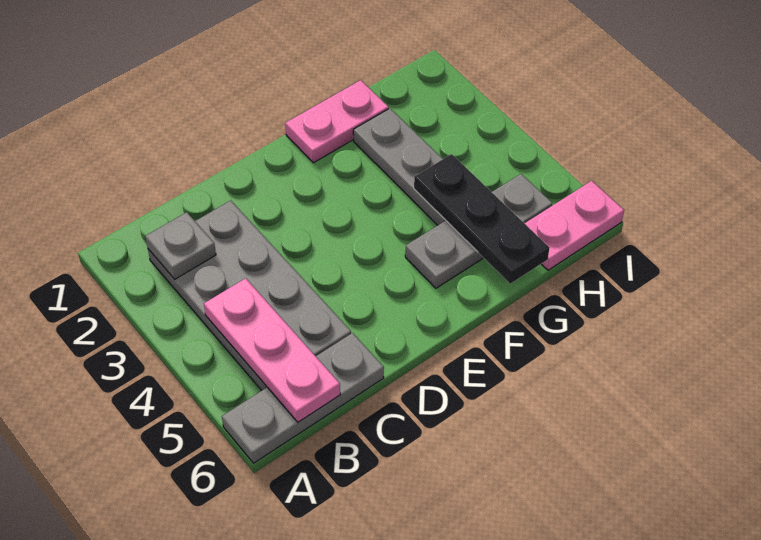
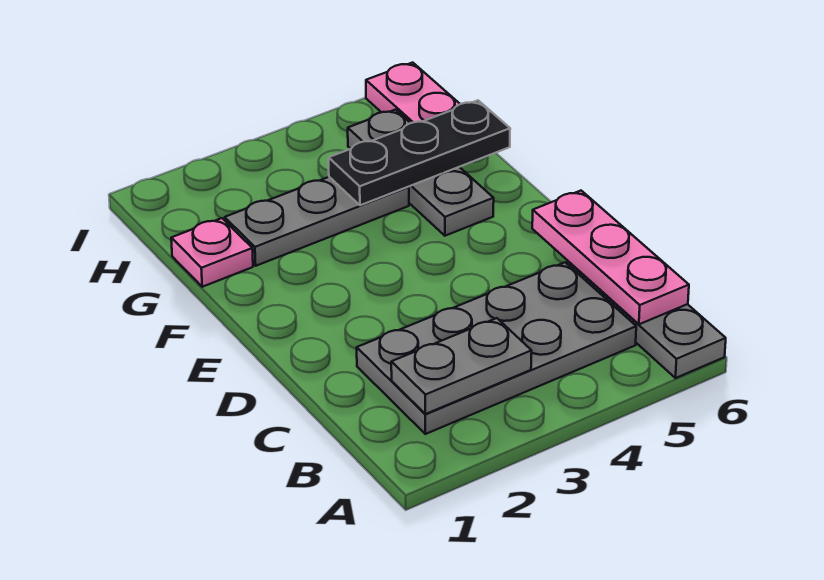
grey 1x1 plate [145,212,216,279] -> grey 1x2 plate [391,318,532,414]
pink 1x3 plate [204,278,340,422] -> pink 1x3 plate turned to [532,191,689,324]
pink 1x2 plate [285,80,389,163] -> pink 1x1 plate [171,218,253,287]

